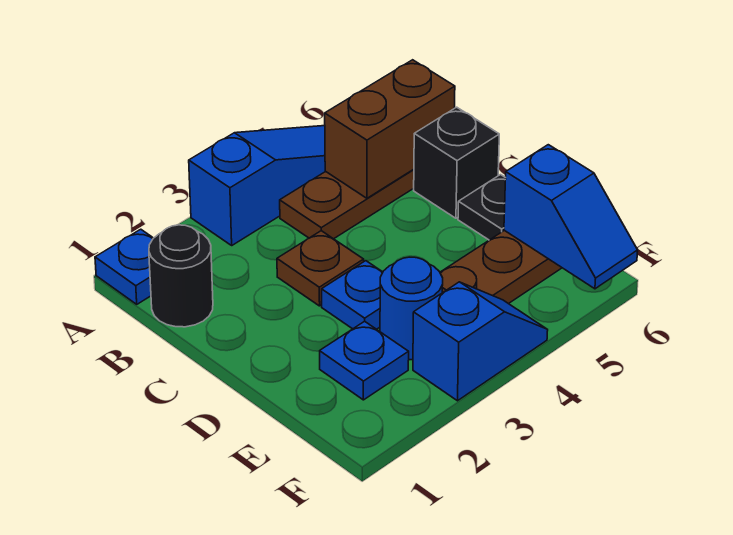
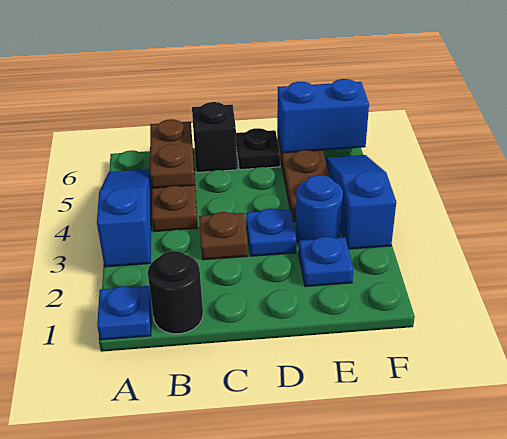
brown 1x2 brick [325,60,455,198] -> brown 1x2 plate [150,119,195,188]
blue 1x2 slope [504,145,638,289] -> blue 1x2 brick [277,79,369,153]
blue 1x2 slope [413,282,548,401] -> blue 1x3 slope [325,155,396,249]

